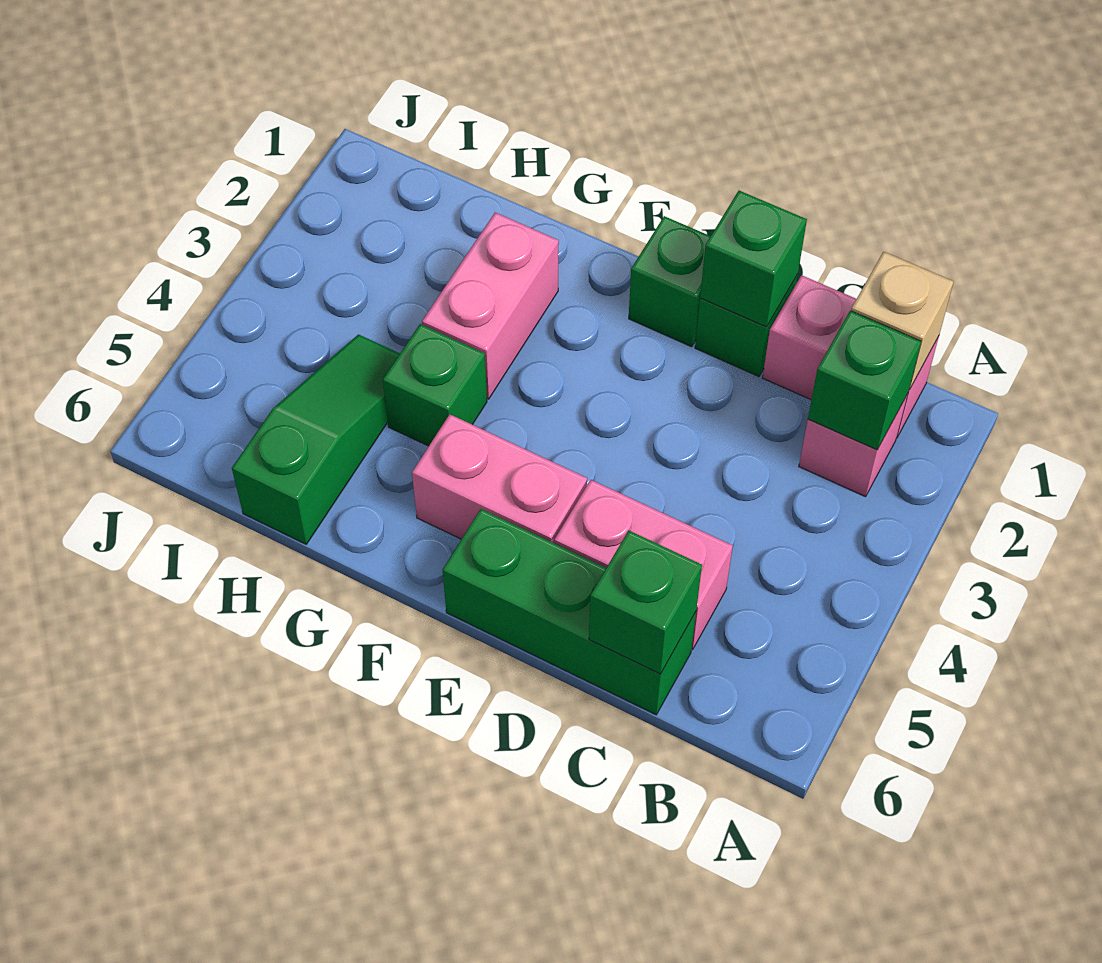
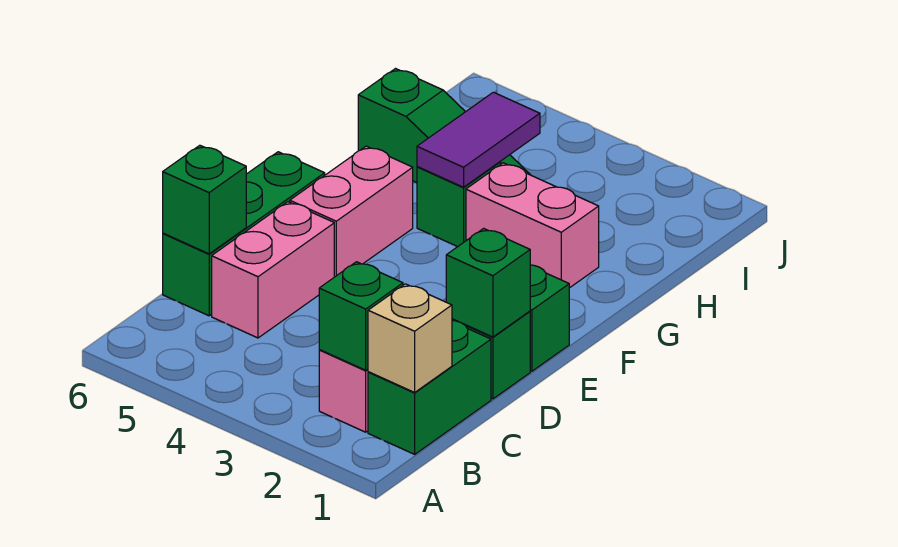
pink 1x2 brick [763,275,939,437] -> green 1x2 brick [368,321,491,454]
none -> purple 1x2 tile [417,92,540,187]

